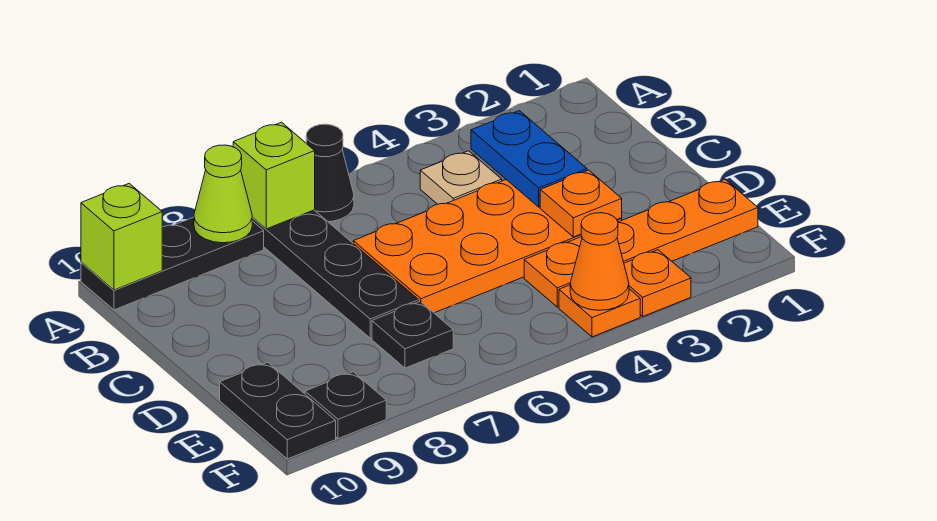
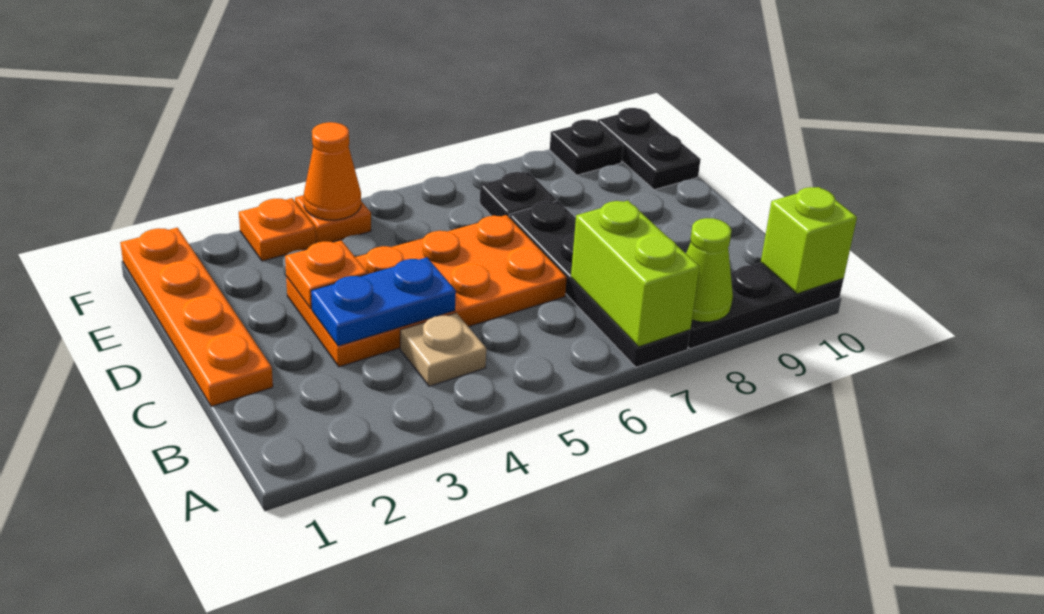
black 1x1 cone [306,124,354,222] -> none
lime 1x1 brick [233,122,315,229] -> lime 1x2 brick [571,201,700,347]
blue 1x2 plate [471,111,587,207] -> blue 1x2 plate turned to [311,257,456,346]
orange 1x4 plate [524,179,758,307] -> orange 1x4 plate turned to [120,228,273,406]

